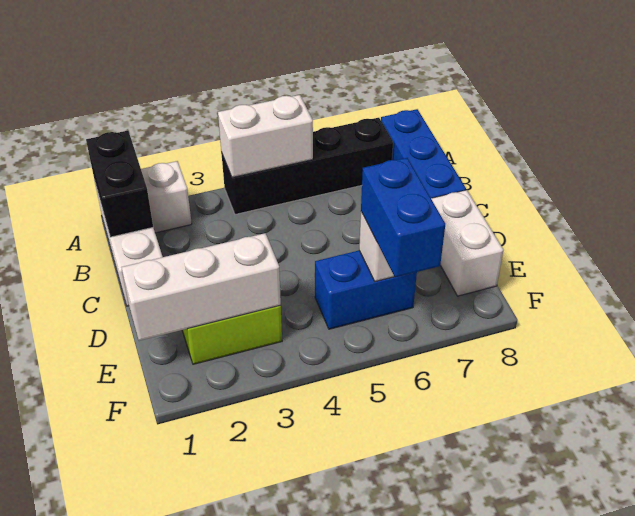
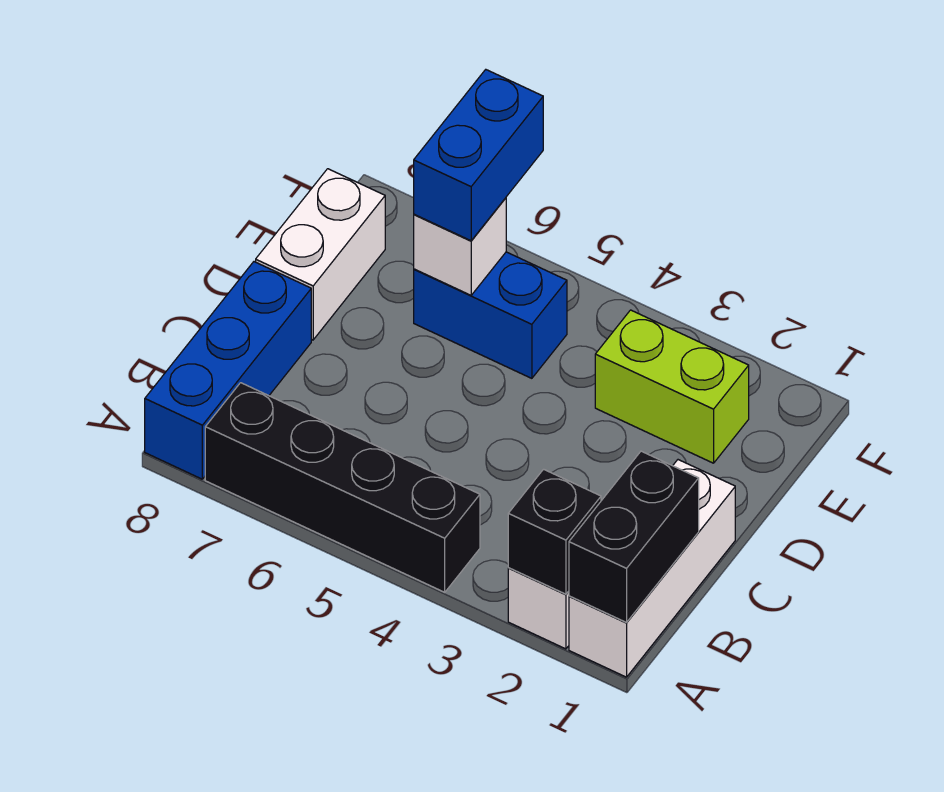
none -> black 1x1 brick [508,469,601,594]
white 1x2 brick [218,95,313,178] -> none
white 1x3 brick [121,233,281,341] -> none

